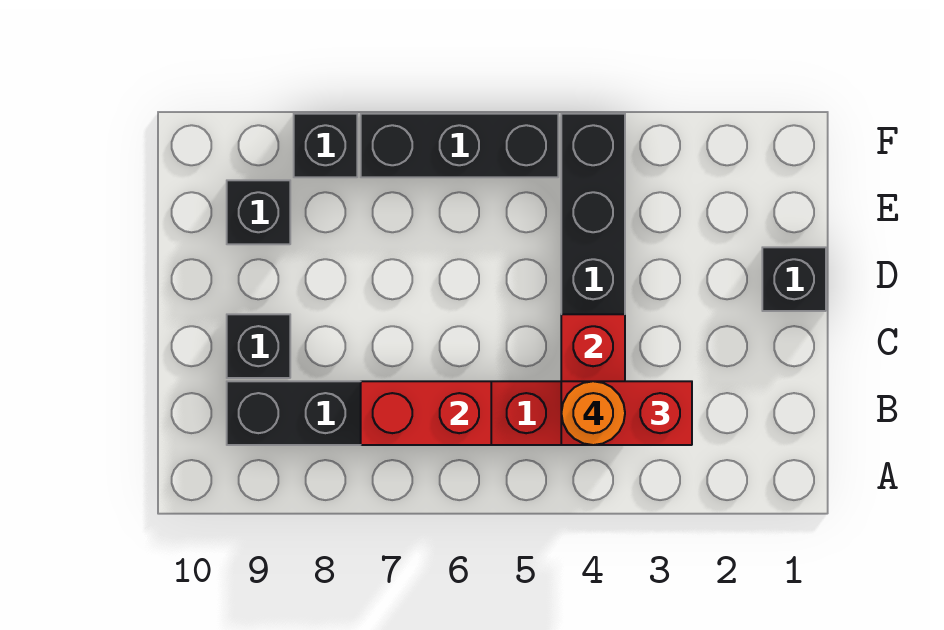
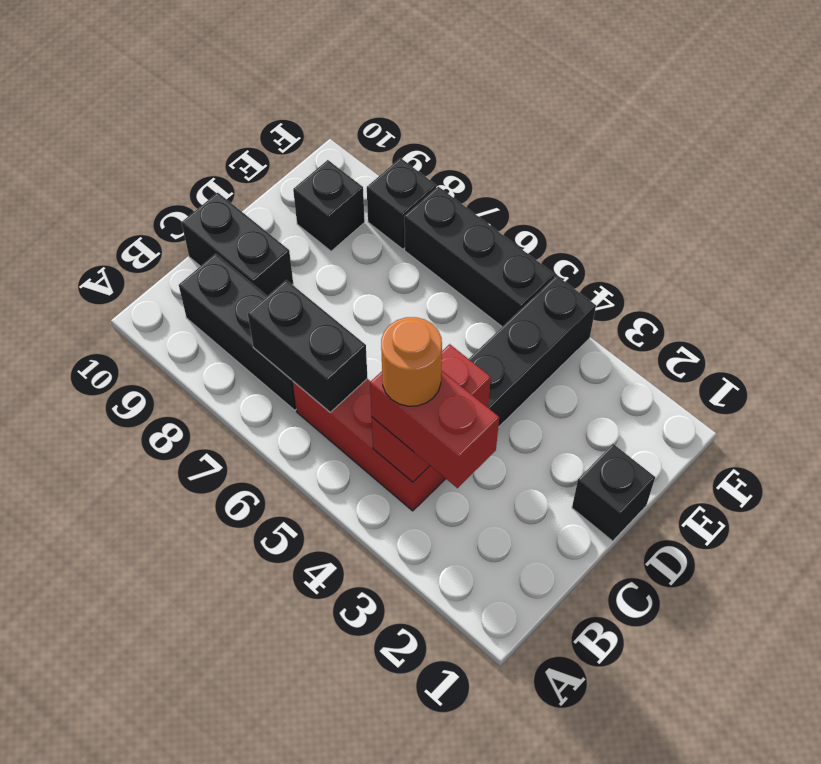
red 1x2 brick [361,381,491,445] -> black 1x2 brick [248,280,367,412]
black 1x1 brick [227,314,290,378] -> black 1x2 brick [182,193,293,296]

